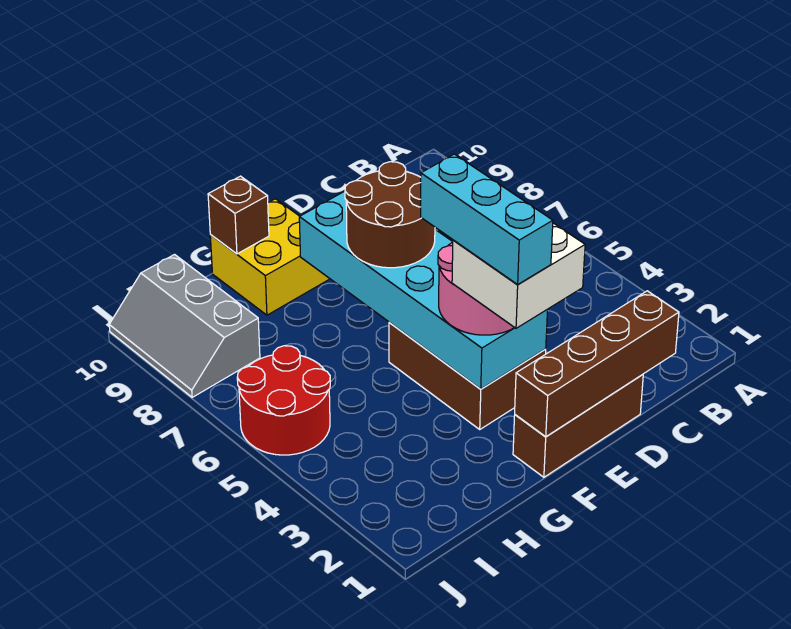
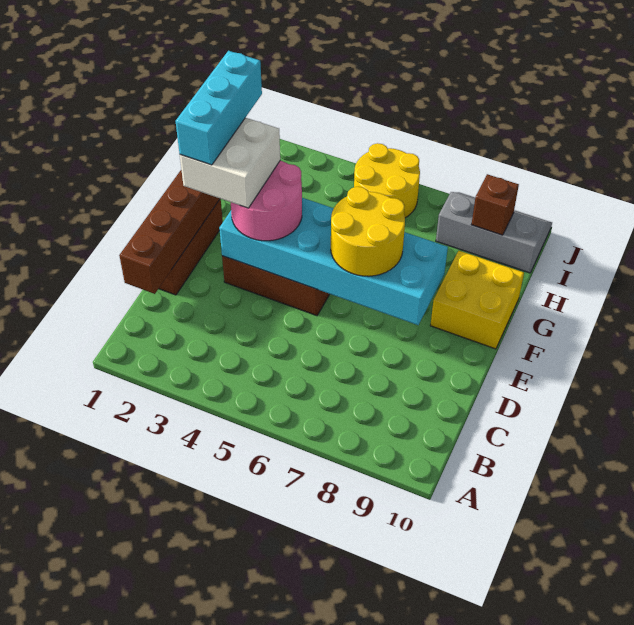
brown 2x2 round brick [345,162,435,268] -> yellow 2x2 round brick [331,187,405,276]
cyan 1x3 brick [421,154,553,284] -> cyan 1x3 brick turned to [176,51,262,165]
brown 1x1 brick [208,176,269,254] -> brown 1x1 brick moved to [471,174,519,235]
red 2x2 round brick [237,346,330,455] -> yellow 2x2 round brick [354,143,420,218]

